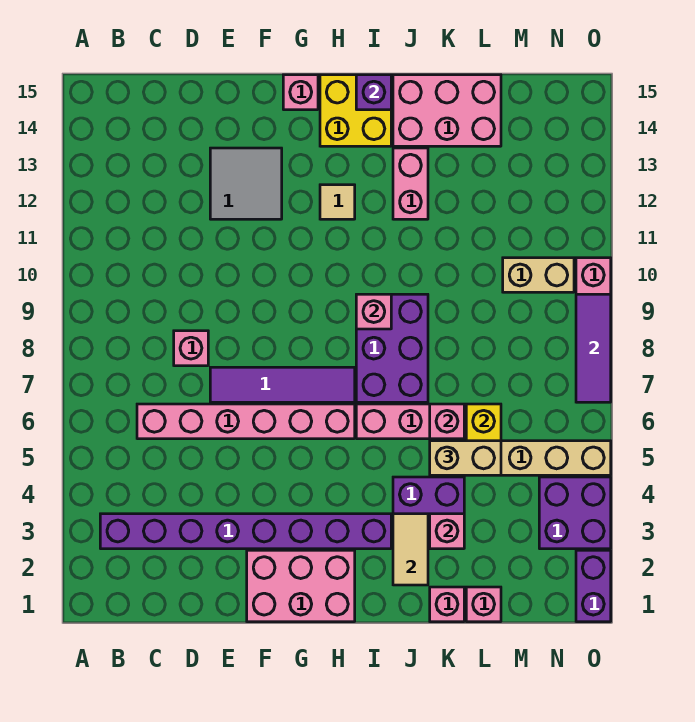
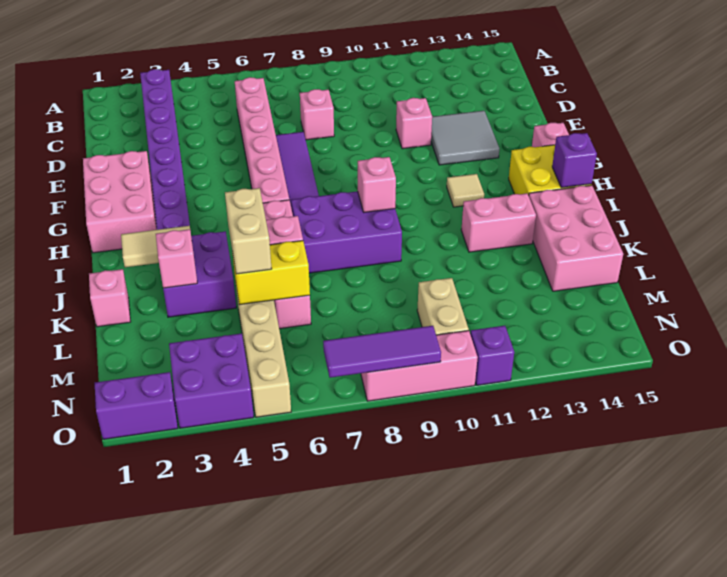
pink 1x1 brick [466,587,501,622] -> pink 1x1 brick moved to [396,98,432,149]
none -> purple 1x1 brick [470,326,514,385]

